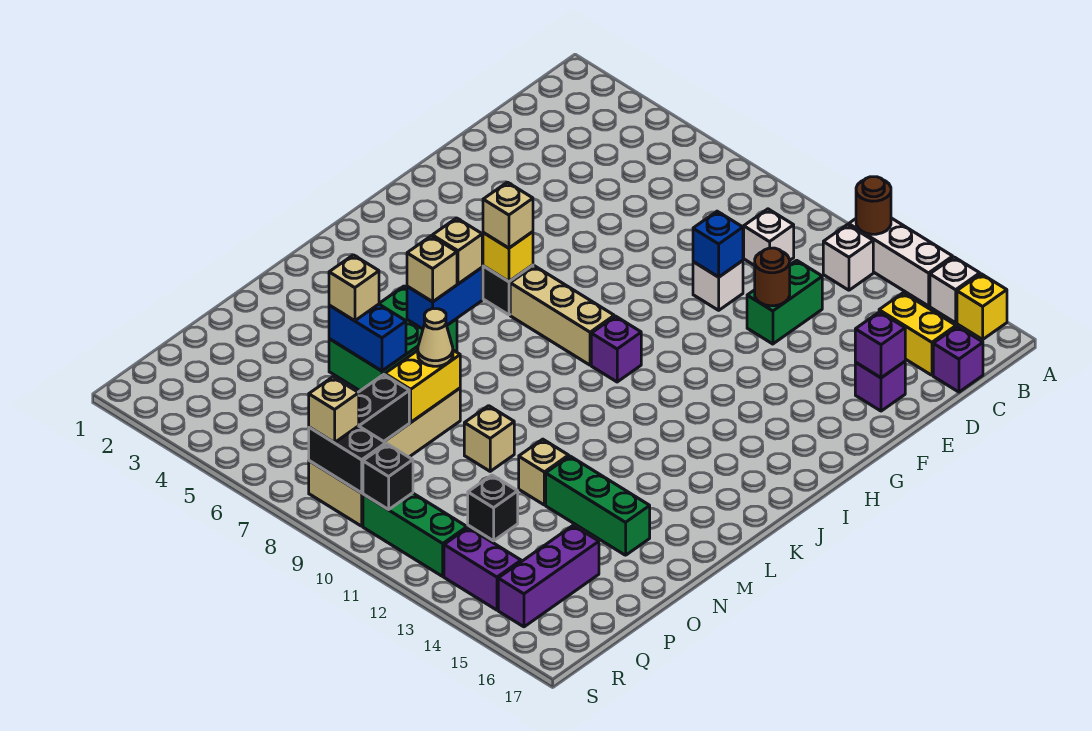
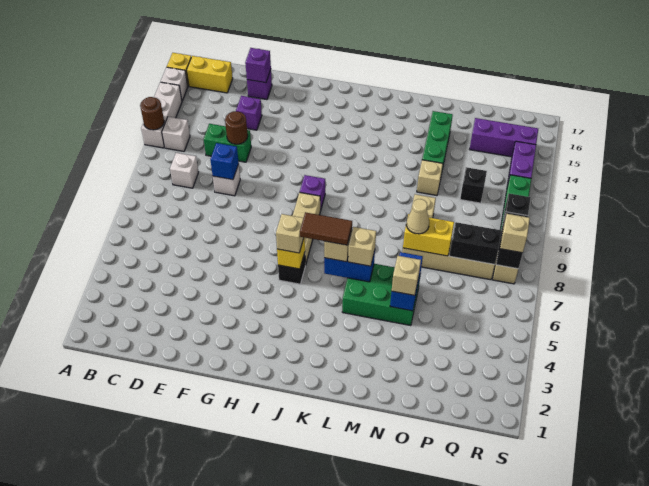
yellow 1x2 brick [879,293,956,375] -> yellow 1x2 brick turned to [187,56,233,93]
purple 1x1 brick [933,326,983,392] -> purple 1x1 brick moved to [236,96,262,130]
none -> brown 1x2 tile [300,212,352,245]

